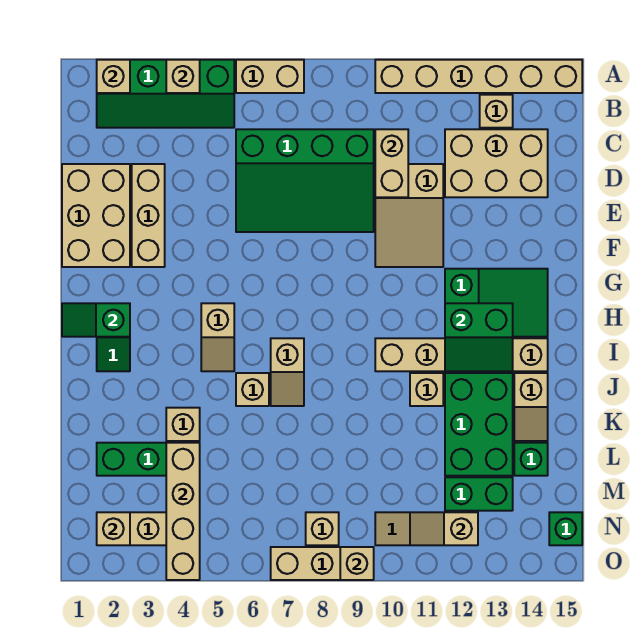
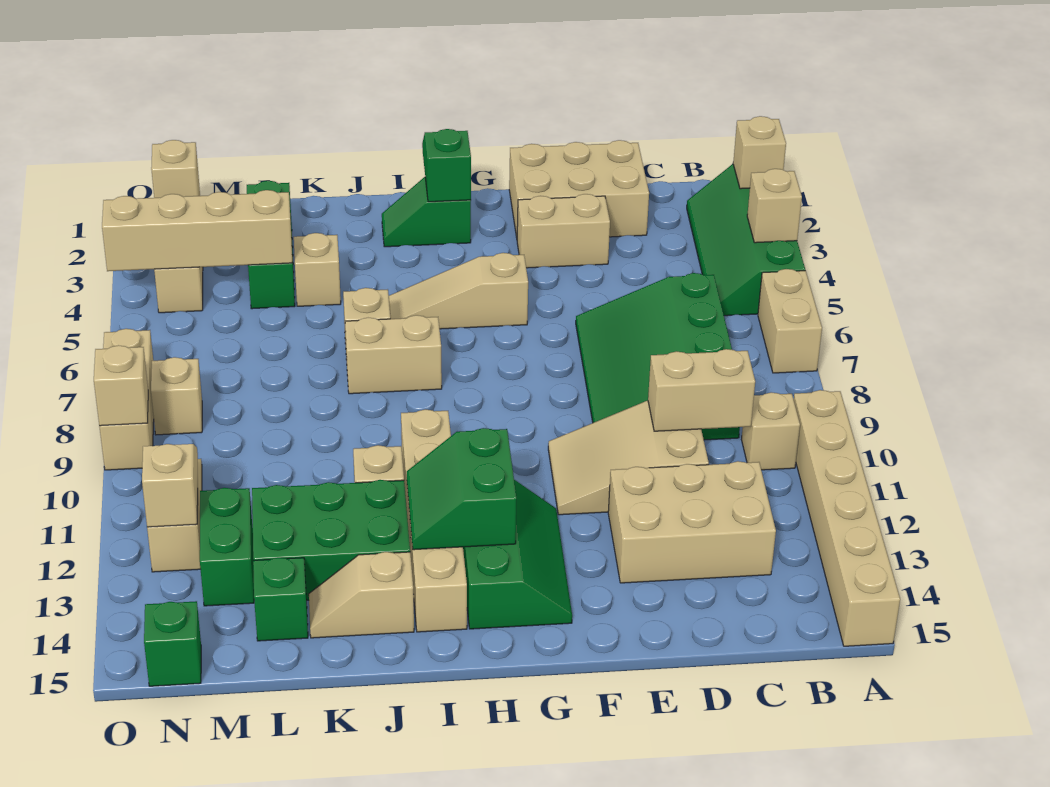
tan 1x1 brick [480,95,513,128] -> tan 1x1 brick moved to [742,392,800,470]
tan 2x3 brick [445,129,548,197] -> tan 2x3 brick turned to [608,461,776,583]
tan 1x3 brick [132,164,165,267] -> tan 1x2 brick [517,194,610,268]
green 2x3 slope [445,269,548,337] -> green 2x3 slope turned to [463,480,572,629]
tan 1x2 slope [201,303,234,371] -> tan 1x3 slope [389,253,528,329]
tan 1x2 slope [271,338,304,406] -> tan 1x2 brick [345,315,442,394]

